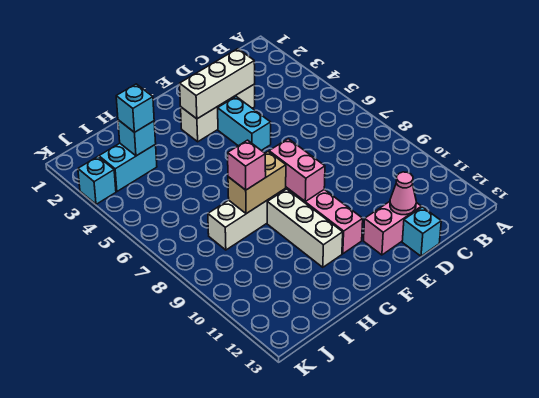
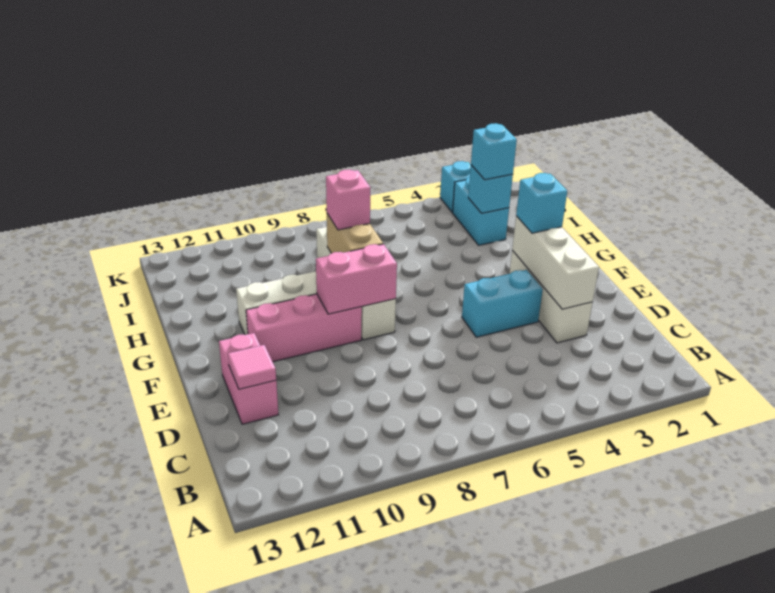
pink 1x1 cone [390,172,416,215] -> pink 1x1 tile [228,345,276,389]
cyan 1x1 brick [402,207,441,256] -> cyan 1x1 brick moved to [516,173,567,233]

